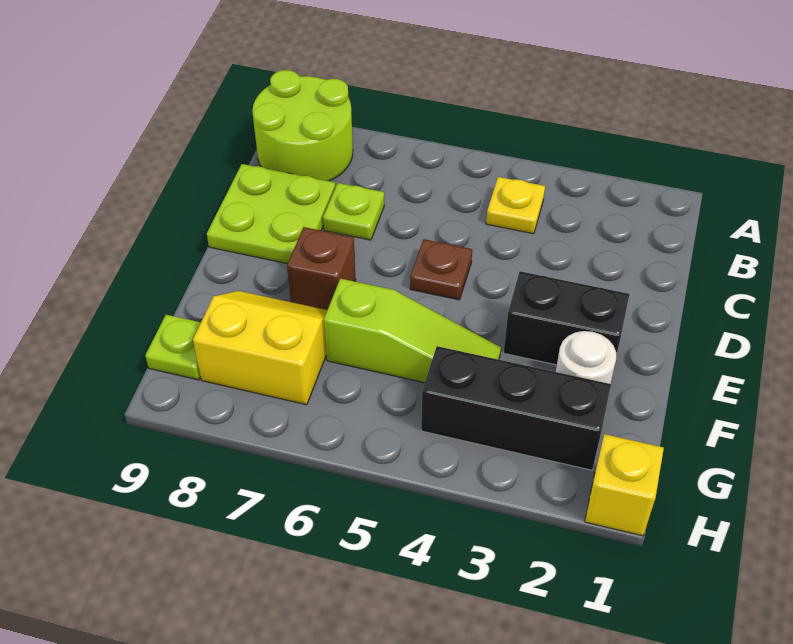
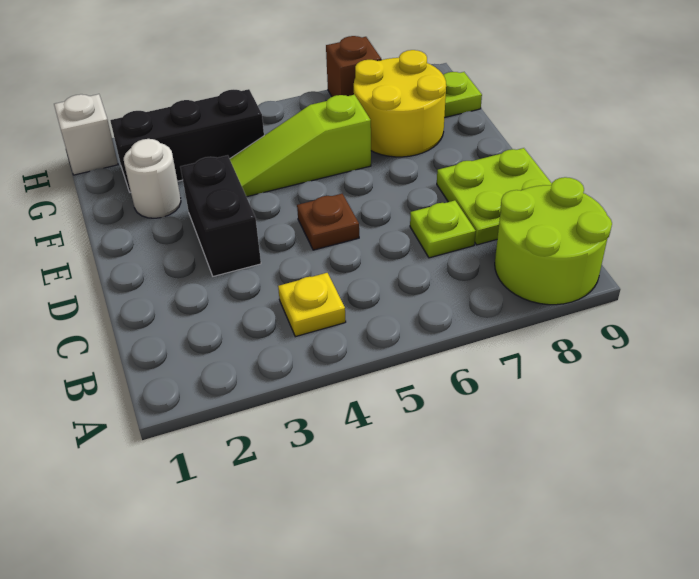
black 1x2 brick [504,271,630,365] -> black 1x2 brick turned to [181,155,261,276]
brown 1x1 brick [287,227,356,310] -> brown 1x1 brick moved to [326,36,381,97]
yellow 2x2 slope [193,291,327,405] -> yellow 2x2 round brick [354,50,446,157]
yellow 1x1 brick [585,434,664,536] -> white 1x1 brick [54,94,118,175]

